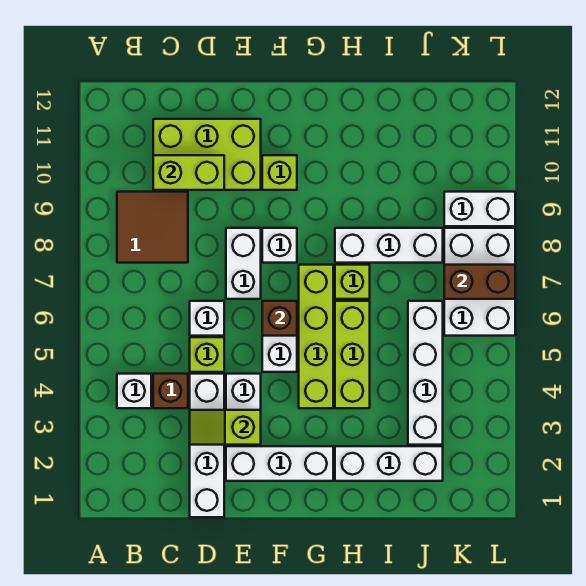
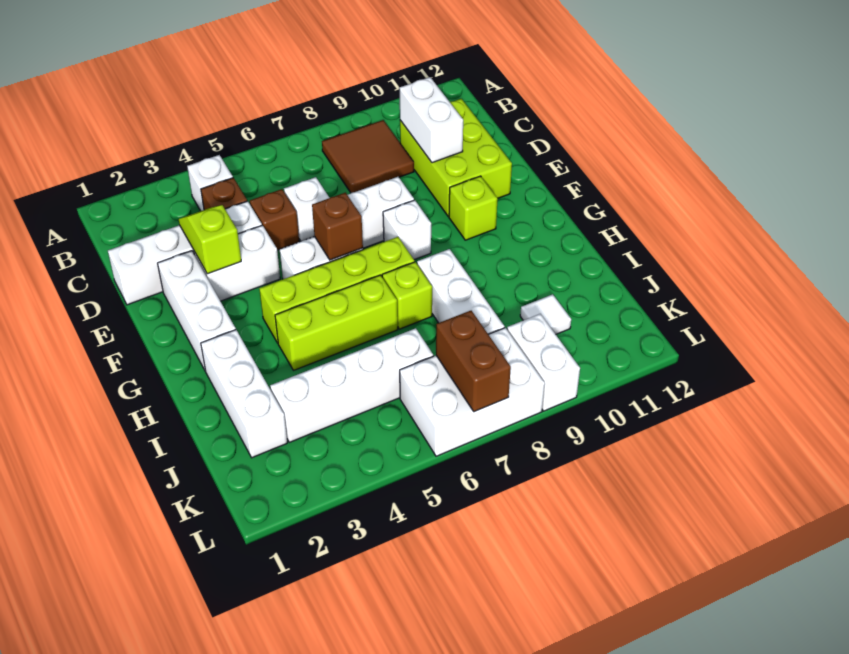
lime 1x2 brick [153,155,224,190] -> white 1x2 brick [399,77,463,163]
lime 1x1 brick [190,337,224,372] -> brown 1x1 brick [250,189,299,250]
none -> white 1x1 tile [520,294,571,334]

